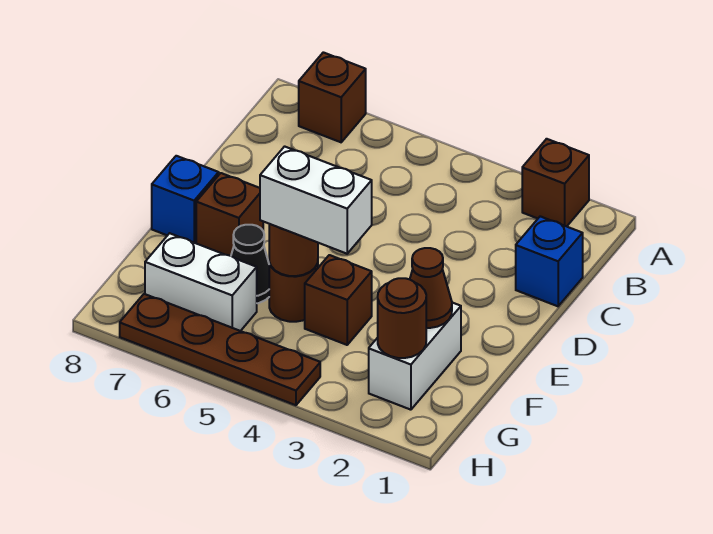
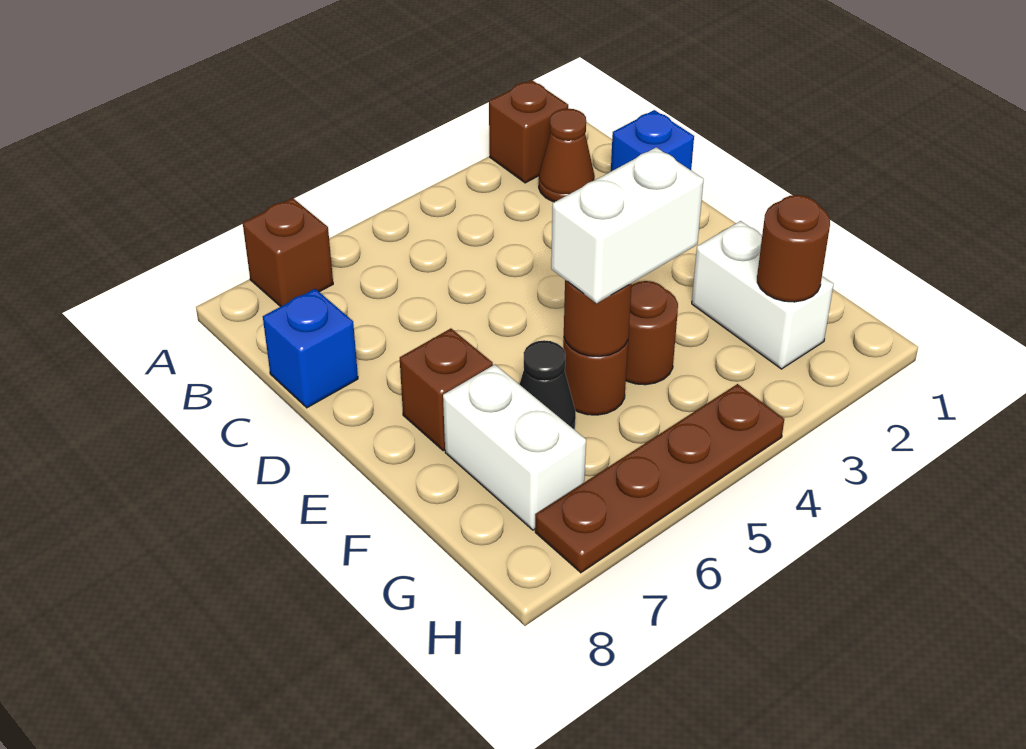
blue 1x1 brick [152,156,219,243] -> blue 1x1 brick moved to [263,289,358,408]
brown 1x1 cone [410,248,452,328] -> brown 1x1 cone moved to [539,109,595,202]
brown 1x1 brick [305,255,372,345] -> brown 1x1 round brick [626,281,678,385]
white 1x2 brick [145,233,257,331] -> white 1x2 brick turned to [443,365,586,530]

